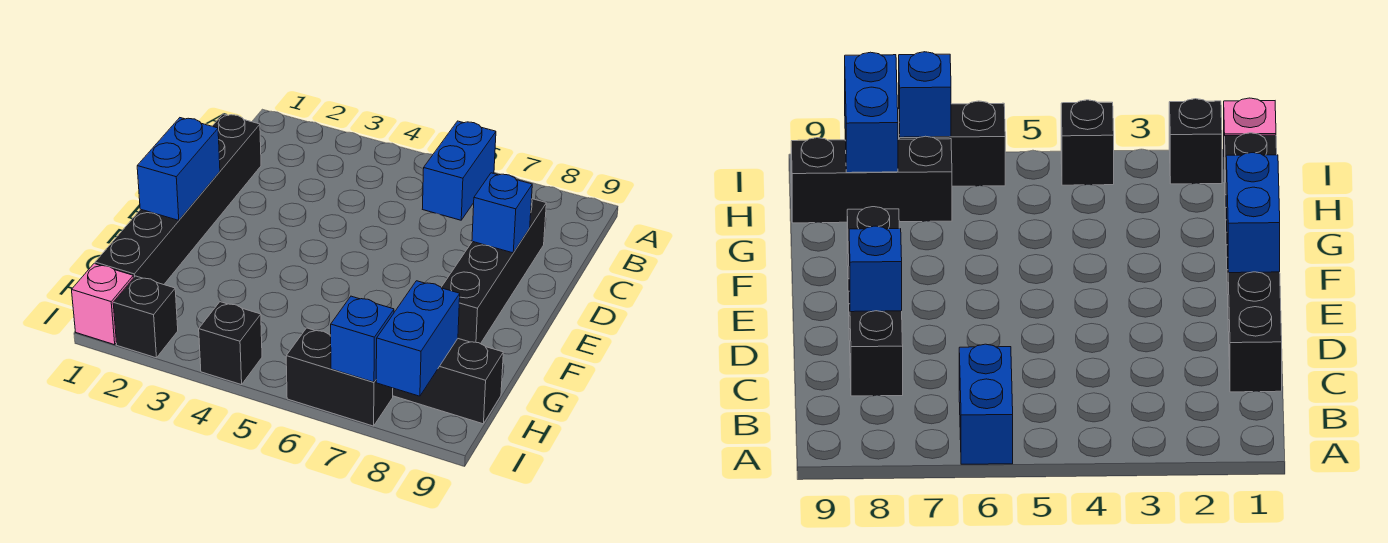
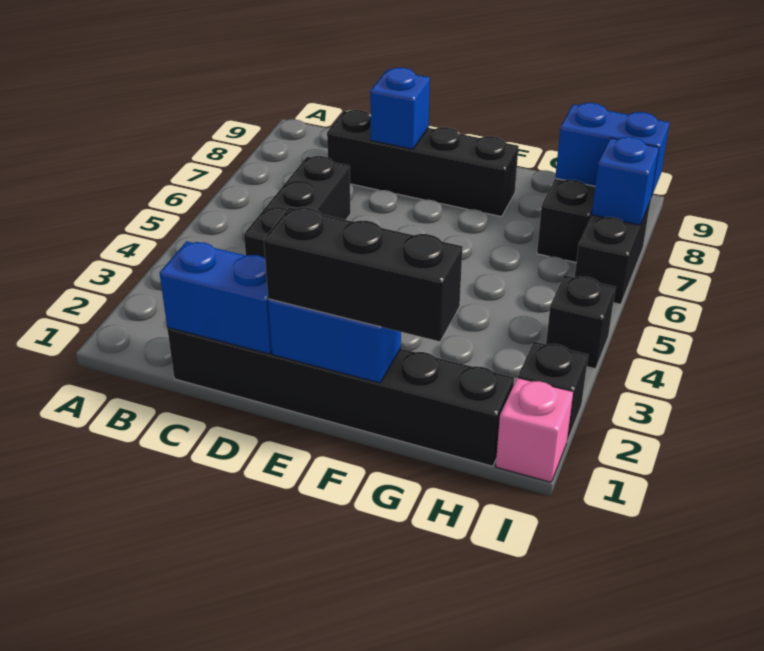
blue 1x2 brick [423,121,496,220] -> blue 1x2 brick moved to [160,241,272,354]
none -> black 1x3 brick [244,156,351,258]
none -> black 1x3 brick [264,207,463,341]

